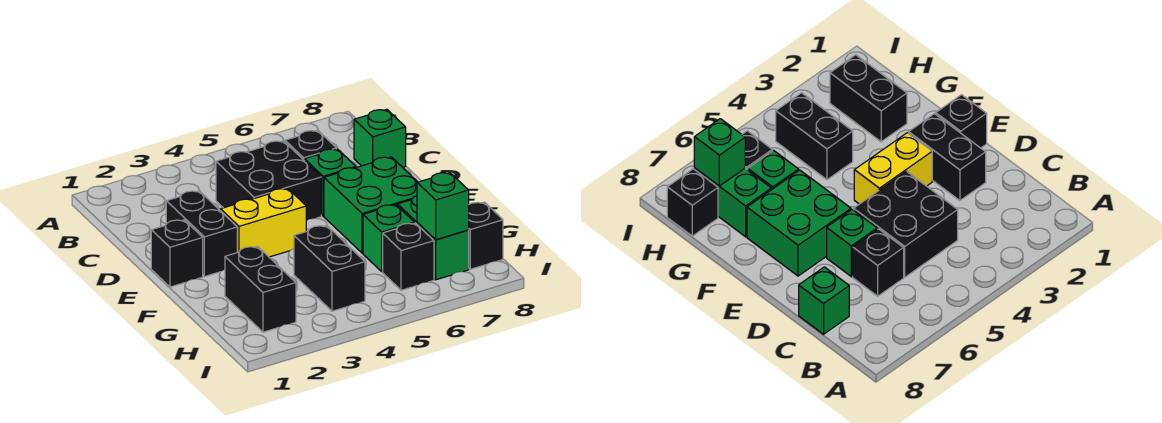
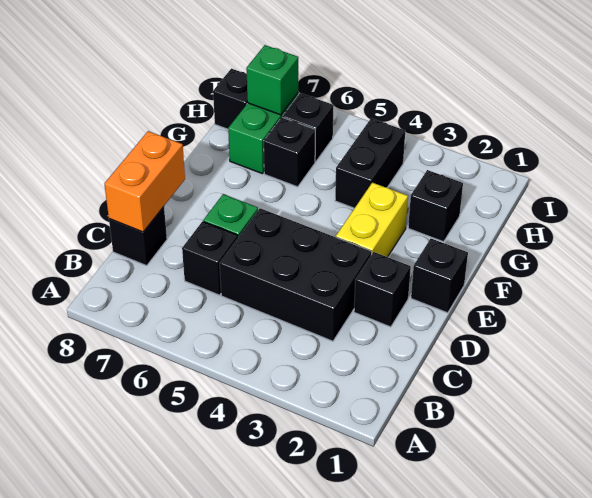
black 2x2 brick [216,141,321,221] -> black 2x3 brick [220,208,372,341]
green 1x1 brick [354,109,406,167] -> black 1x1 brick [109,207,167,266]
none -> orange 1x2 brick [104,131,185,232]
black 1x2 brick [166,191,237,277] -> black 1x1 brick [354,252,411,327]
yellow 1x2 brick [220,188,306,257] -> yellow 1x2 brick turned to [336,183,408,257]
green 2x2 brick [324,157,417,253] -> none
black 1x2 brick [225,246,296,332] -> black 1x1 brick [408,170,463,242]
green 1x1 brick [363,205,414,272] -> black 1x1 brick [264,117,315,187]

